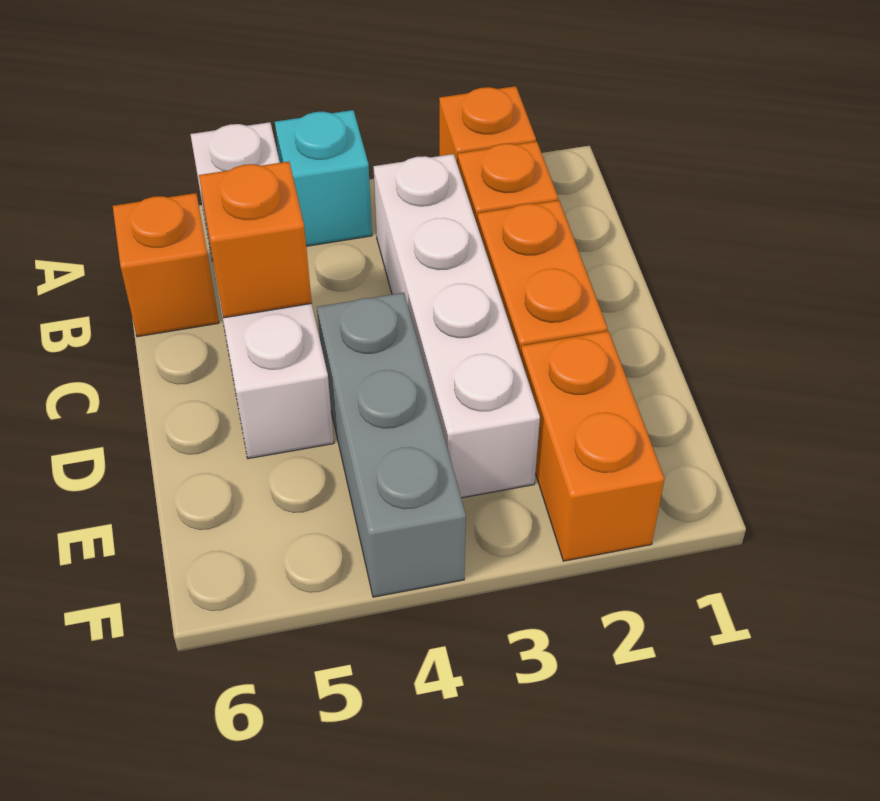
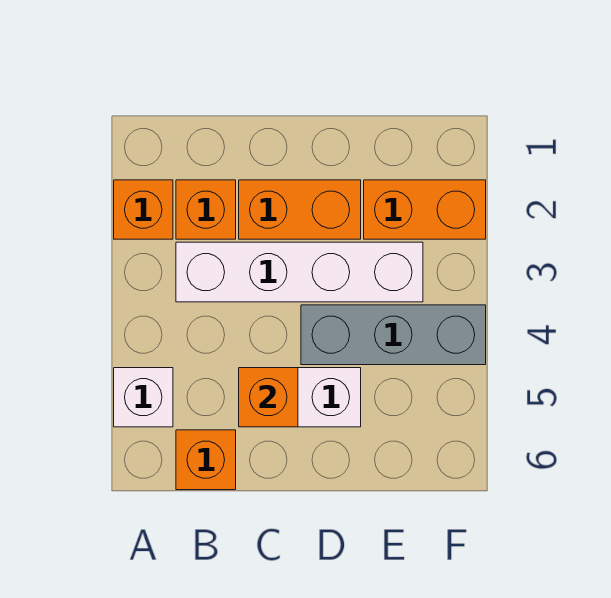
cyan 1x1 brick [275,110,372,246] -> none

